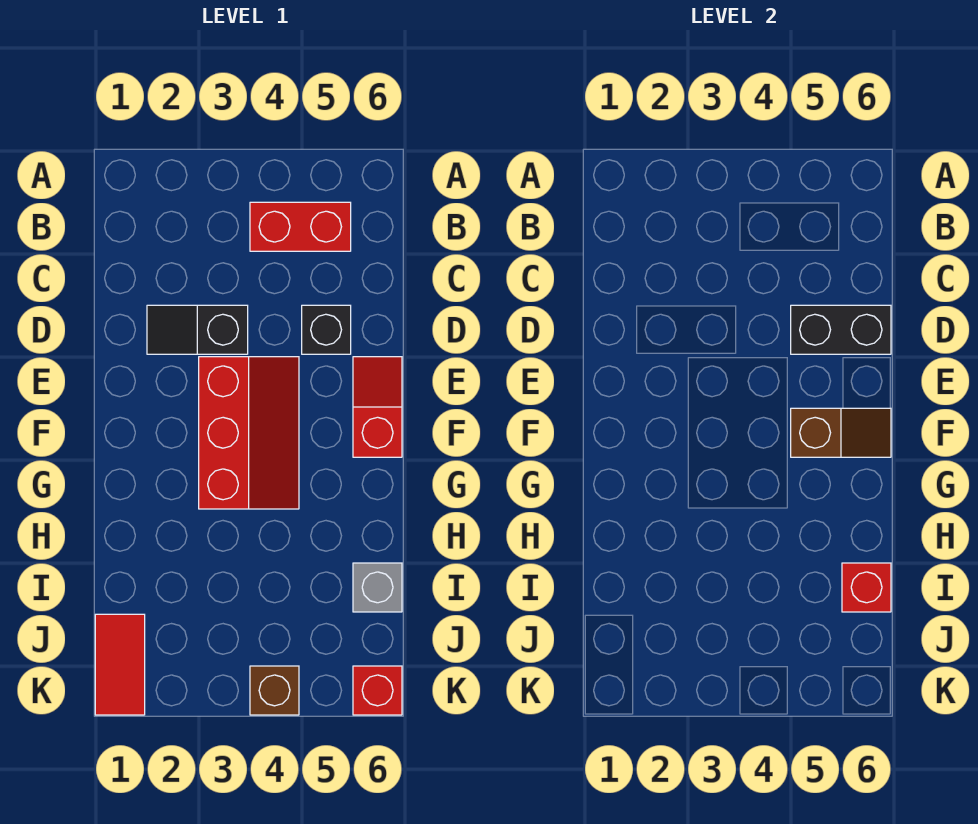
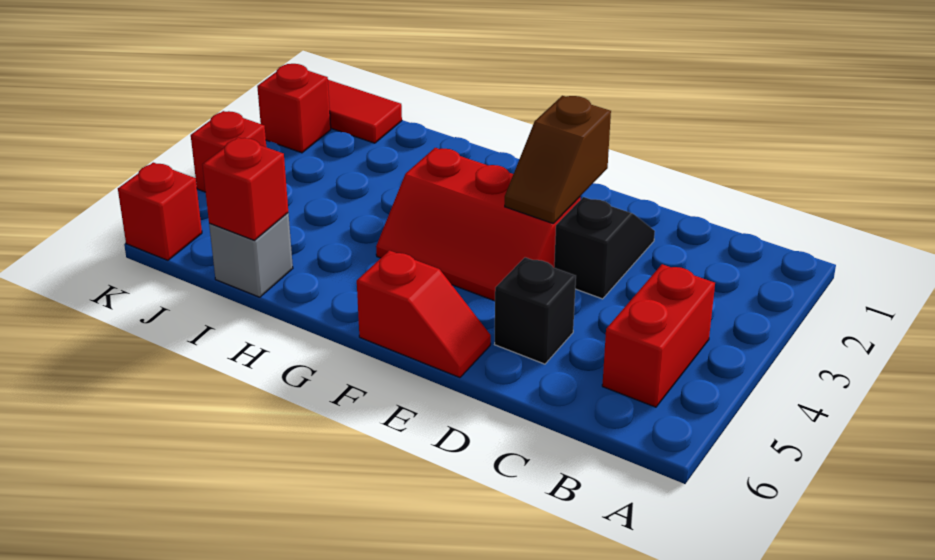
black 1x2 brick [791,305,891,354] -> none
brown 1x2 slope [791,408,891,457] -> brown 1x2 slope moved to [505,96,611,223]
none -> red 1x1 brick [257,64,331,153]
brown 1x1 brick [250,666,299,715] -> red 1x1 brick [191,111,266,192]

